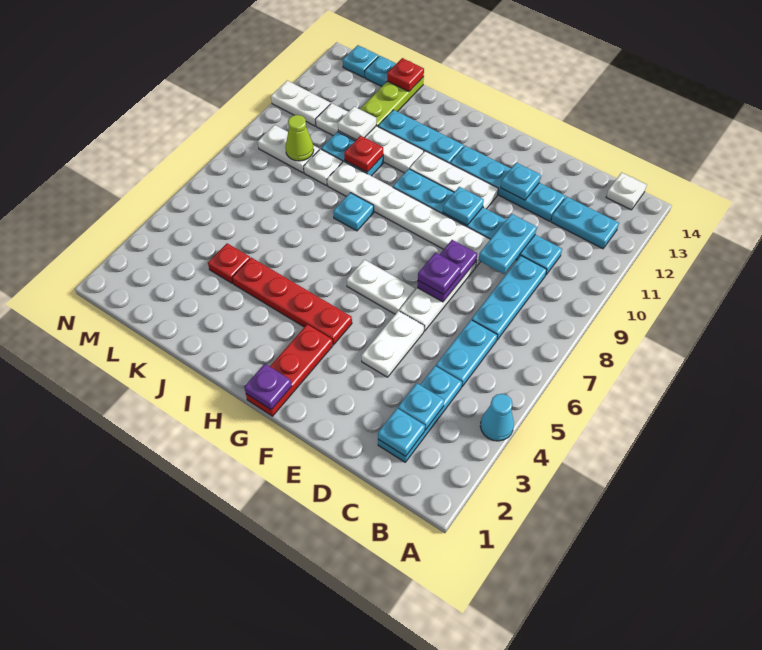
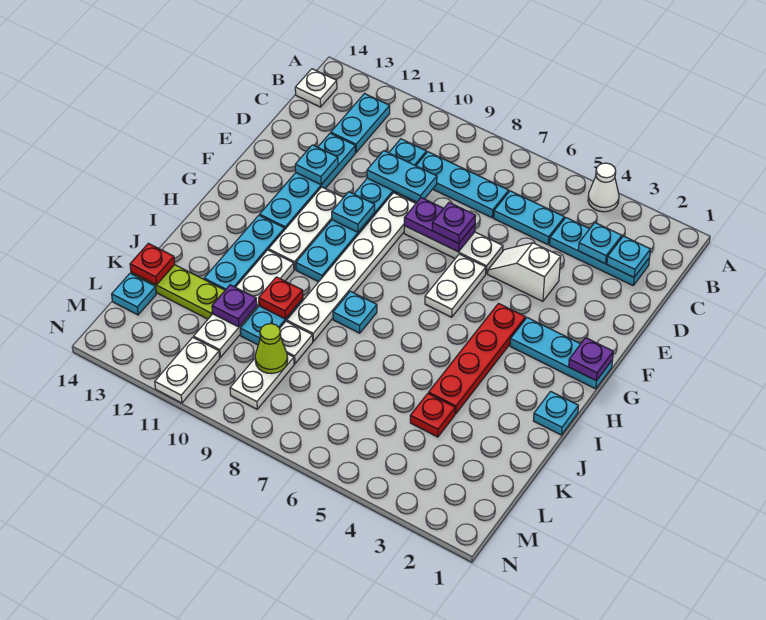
cyan 1x1 cone [480,394,514,441] -> white 1x1 cone [588,163,619,212]
white 1x2 plate [362,311,424,377] -> white 1x2 slope [488,243,561,301]
red 1x3 plate [246,324,333,416] -> cyan 1x3 plate [510,318,613,389]
white 1x1 plate [338,107,376,140] -> purple 1x1 plate [212,285,257,327]
cyan 1x1 plate [343,45,379,78] -> cyan 1x1 plate moved to [533,391,578,435]

